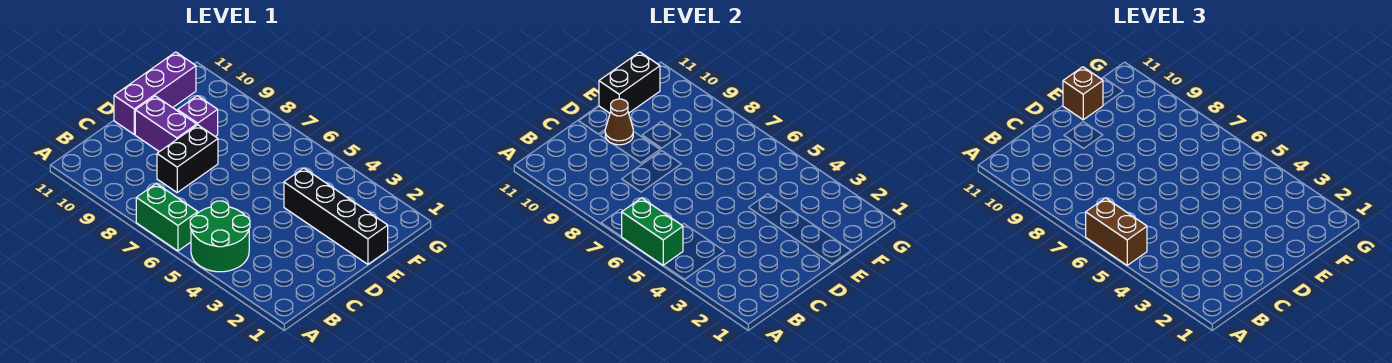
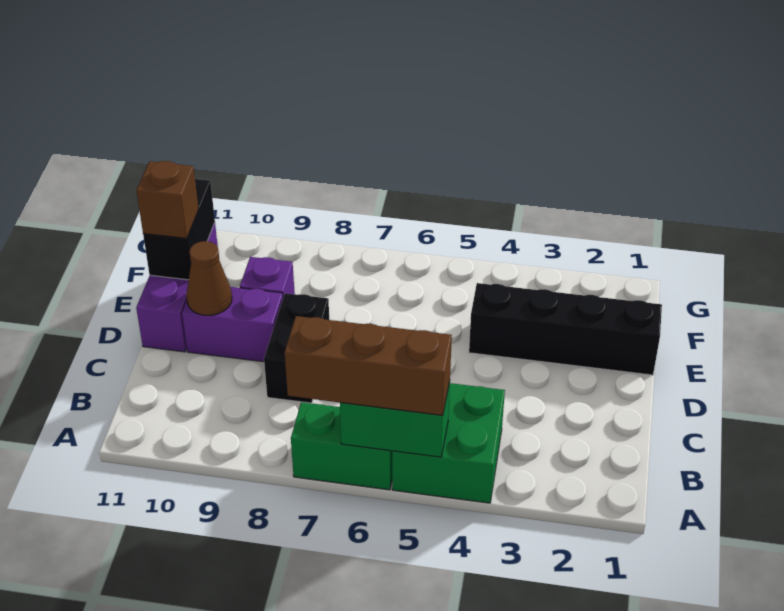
green 2x2 round brick [190,201,250,272] -> green 2x2 brick [392,383,505,503]
brown 1x2 brick [1086,198,1147,265] -> brown 1x3 brick [285,316,452,415]

